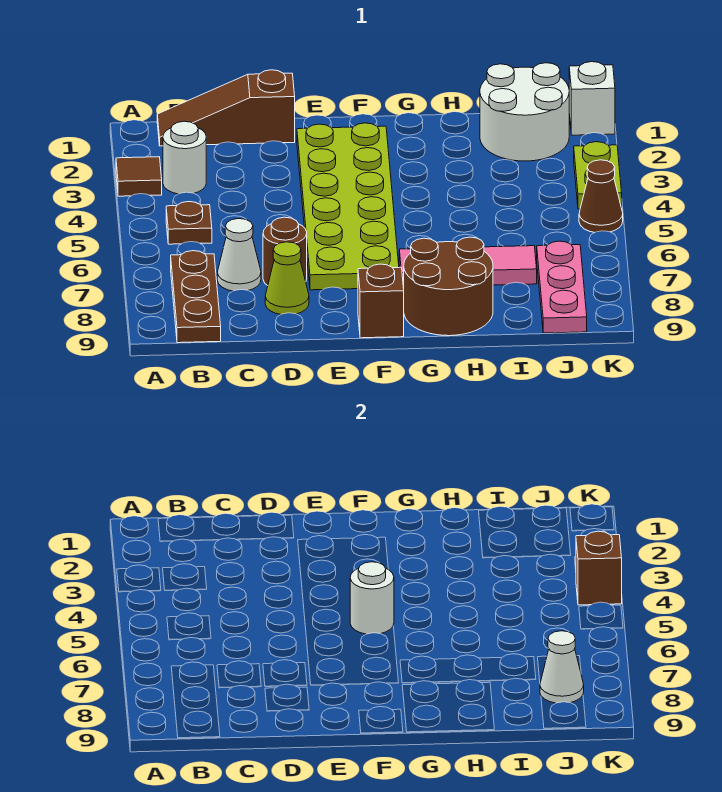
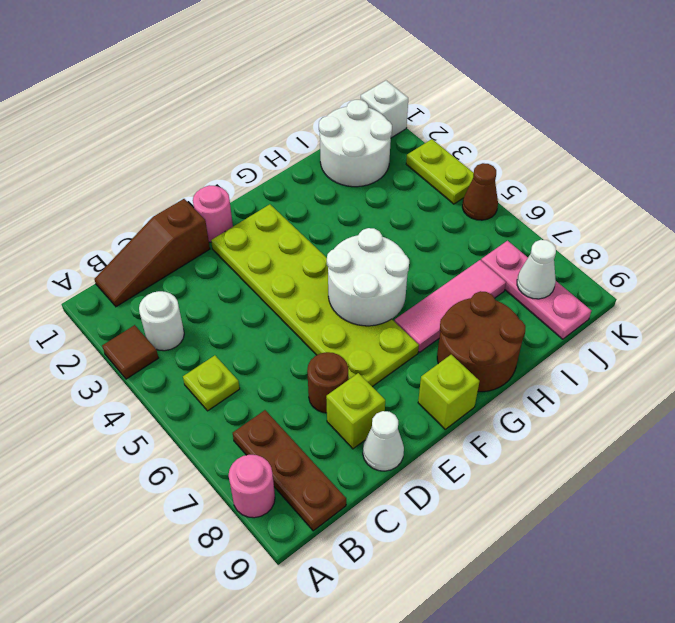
none -> pink 1x1 round brick [229,455,275,518]
brown 1x1 plate [166,202,212,244] -> lime 1x1 plate [183,355,240,411]
white 1x1 cone [217,219,261,291] -> white 1x1 cone moved to [363,411,404,471]
lime 1x1 cone [265,242,309,314] -> lime 1x1 brick [326,373,385,449]
none -> pink 1x1 round brick [193,185,233,242]
white 1x1 round brick [350,562,394,634] -> white 2x2 round brick [327,228,409,326]
brown 1x1 brick [358,264,404,338] -> lime 1x1 brick [418,355,480,429]
brown 1x1 brick [576,531,622,605] -> none

